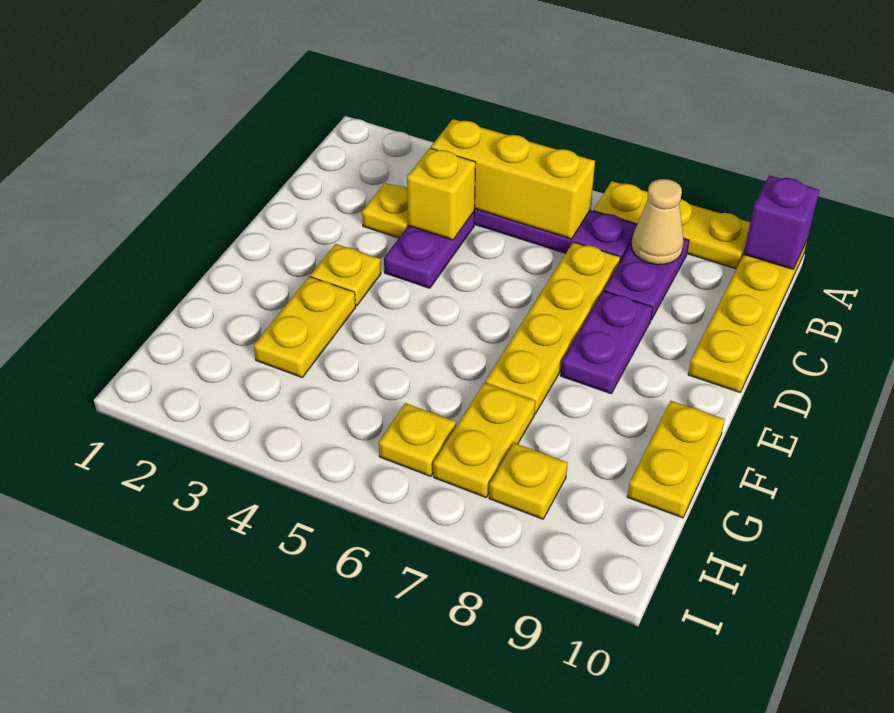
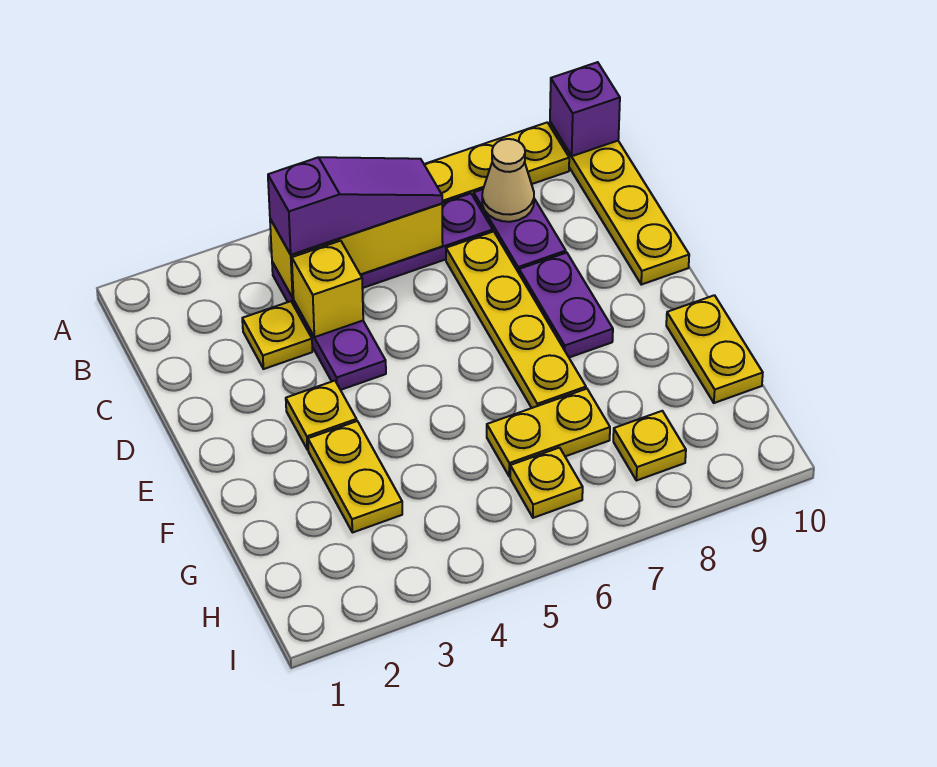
none -> purple 1x3 slope [268,157,442,255]
yellow 1x2 plate [433,383,535,497] -> yellow 1x2 plate turned to [487,389,610,476]

